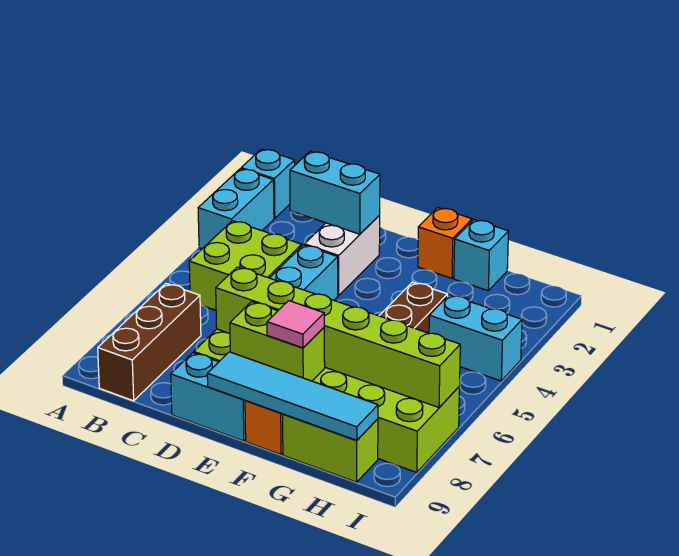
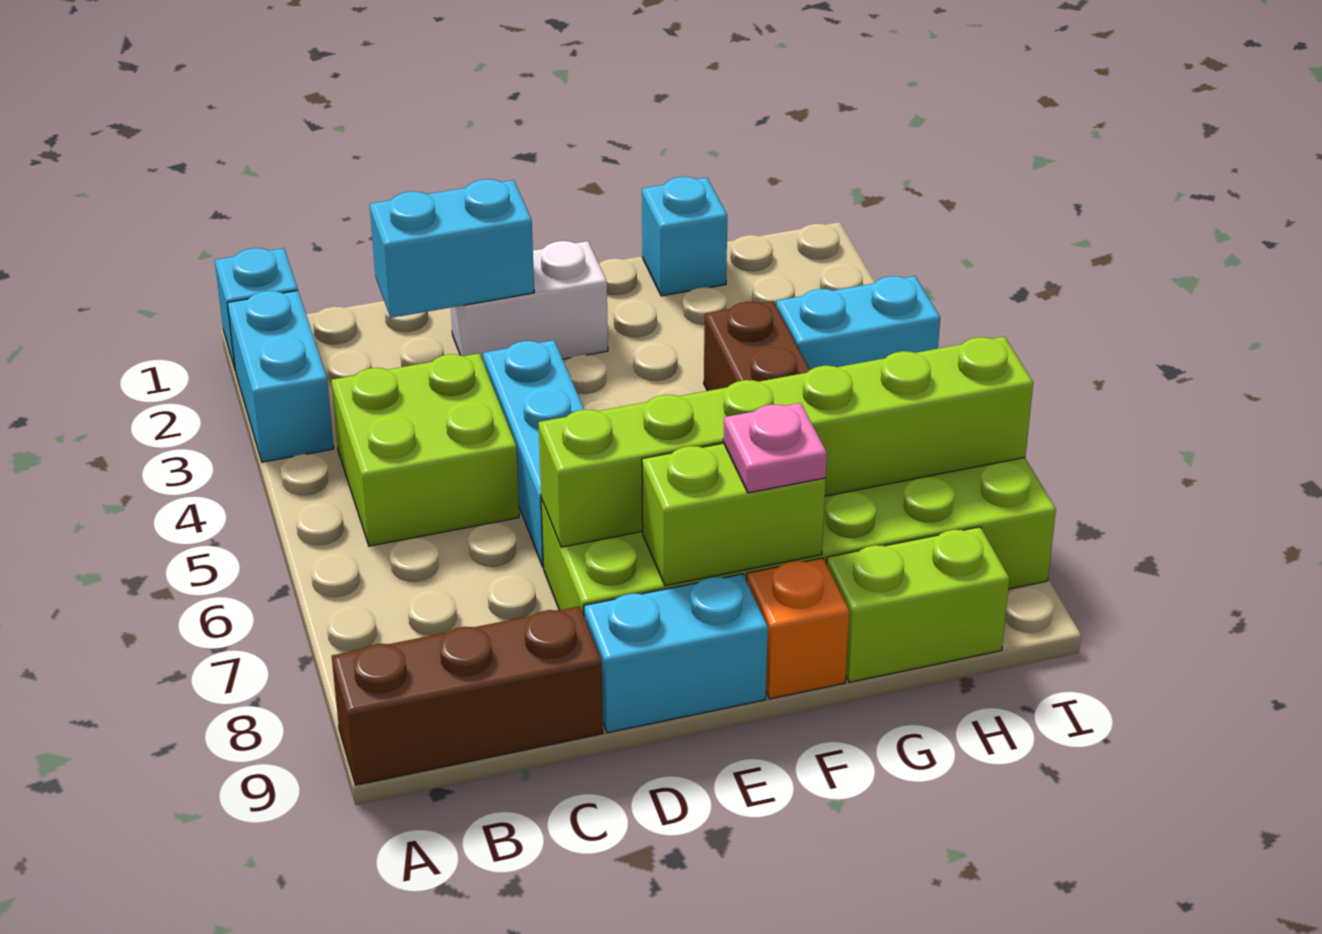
brown 1x3 brick [98,284,201,401] -> brown 1x3 brick turned to [332,606,603,785]
white 1x2 brick [304,215,380,296] -> white 1x2 brick turned to [451,241,608,363]
cyan 1x4 tile [207,352,378,440] -> none
orange 1x1 brick [418,208,472,278] -> none
pink 1x1 tile [267,301,324,348] -> pink 1x1 plate [723,403,827,493]

